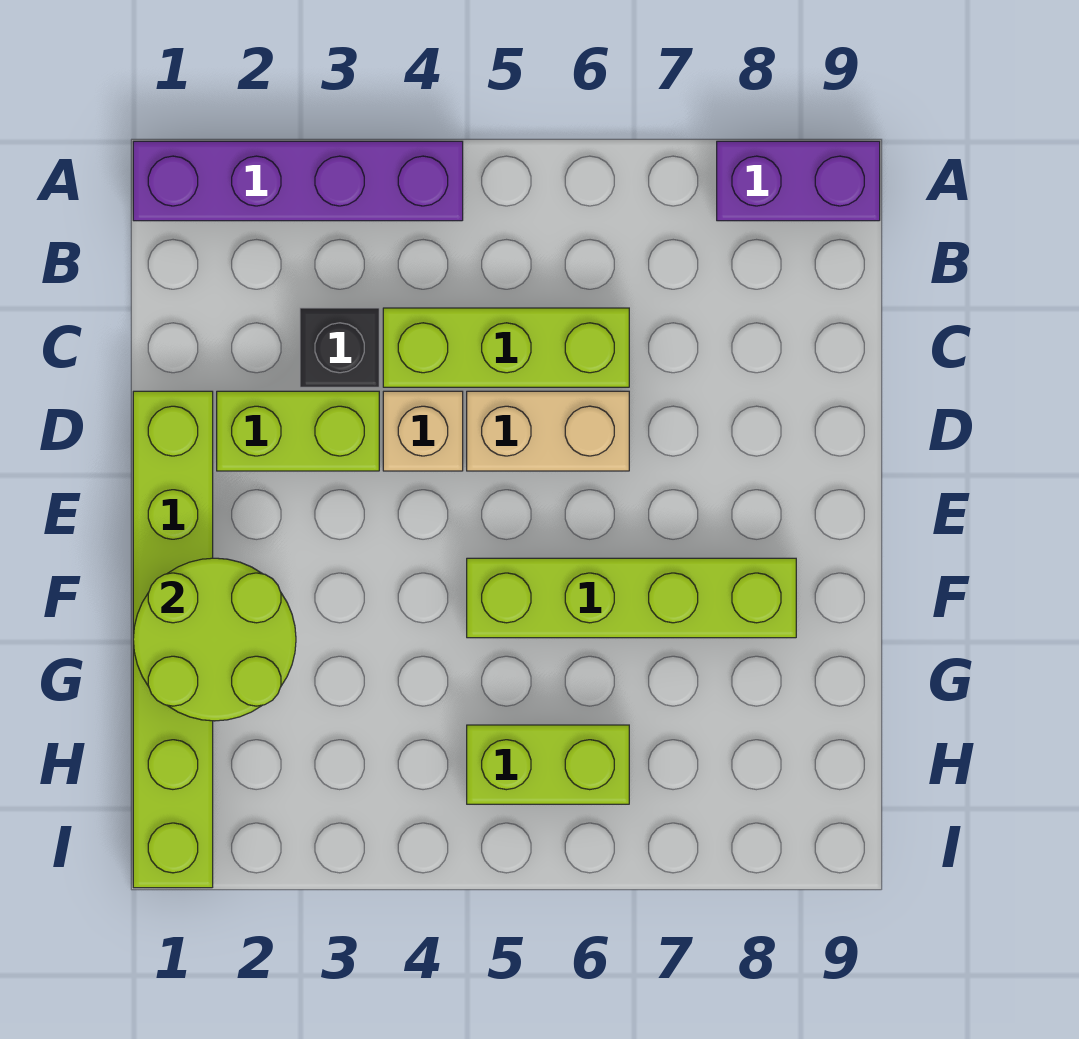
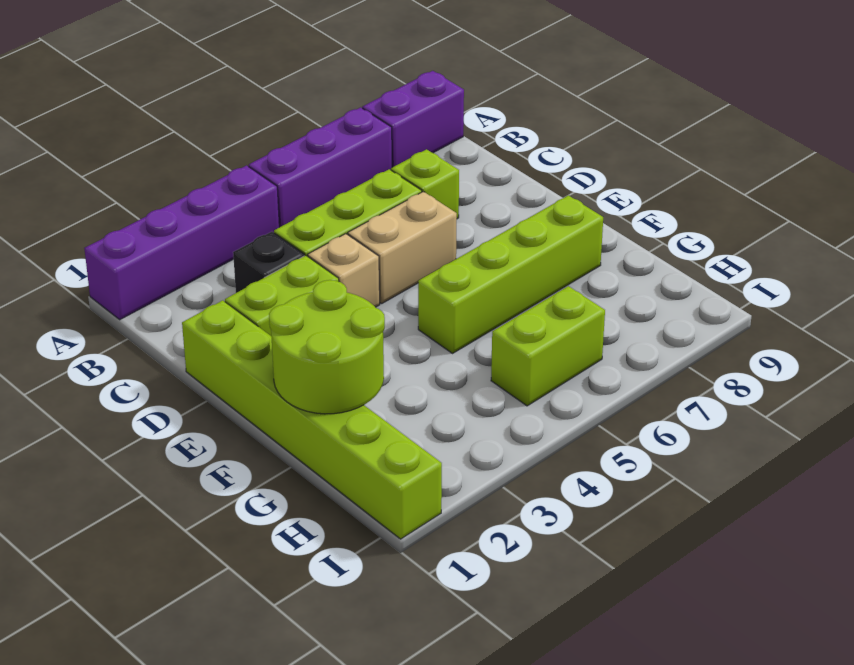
none -> purple 1x3 brick [249,107,392,227]
none -> lime 1x1 brick [391,149,459,219]

